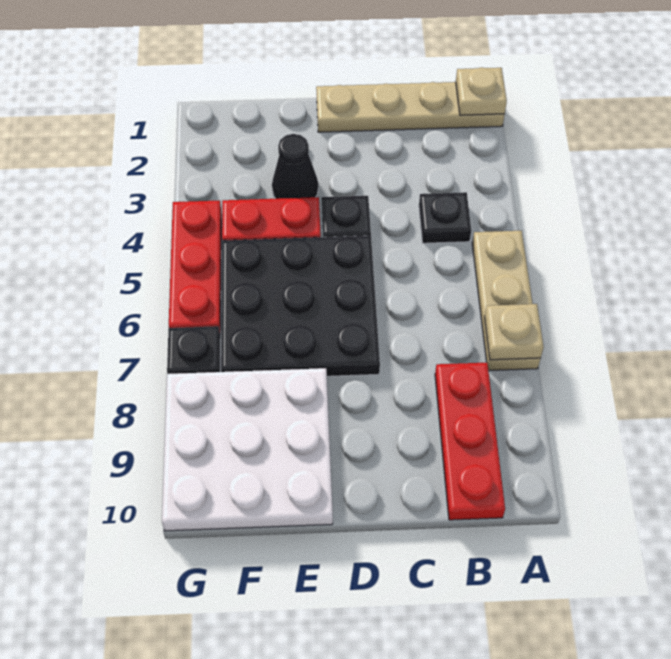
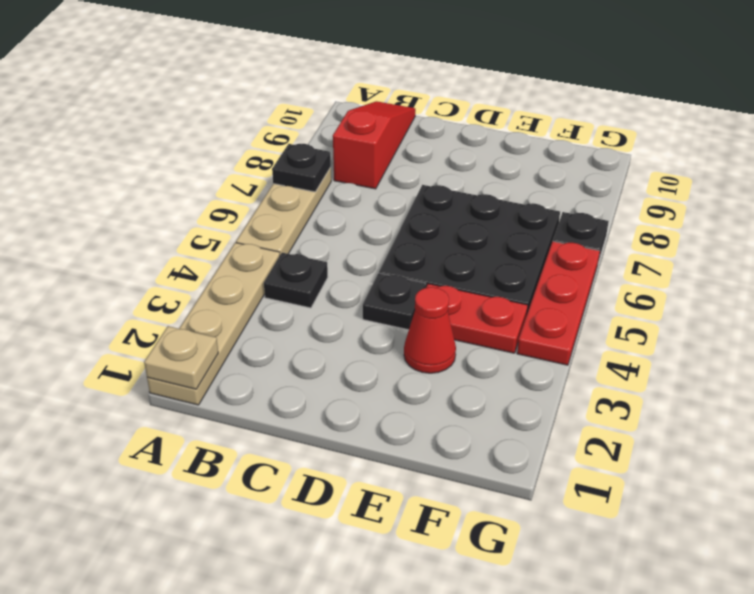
tan 1x4 plate [316,82,505,132] -> tan 1x4 plate turned to [147,243,280,405]
tan 1x1 plate [485,304,544,360] -> black 1x1 plate [272,144,331,192]
red 1x3 plate [435,363,505,520] -> red 1x3 slope [333,101,415,189]
black 1x1 cone [272,134,318,199] -> red 1x1 cone [404,287,456,373]
white 3x3 plate [162,368,333,531] -> none

